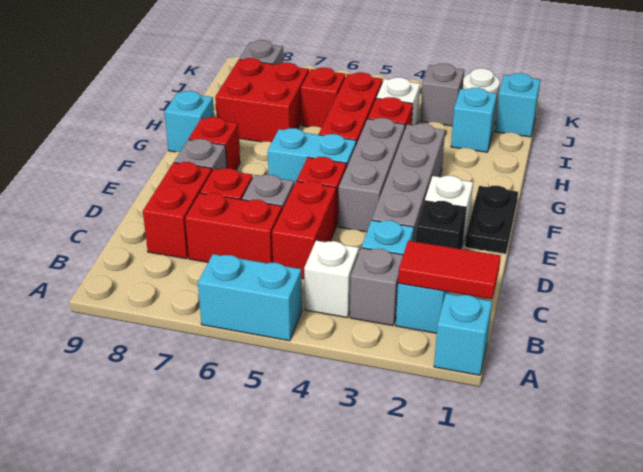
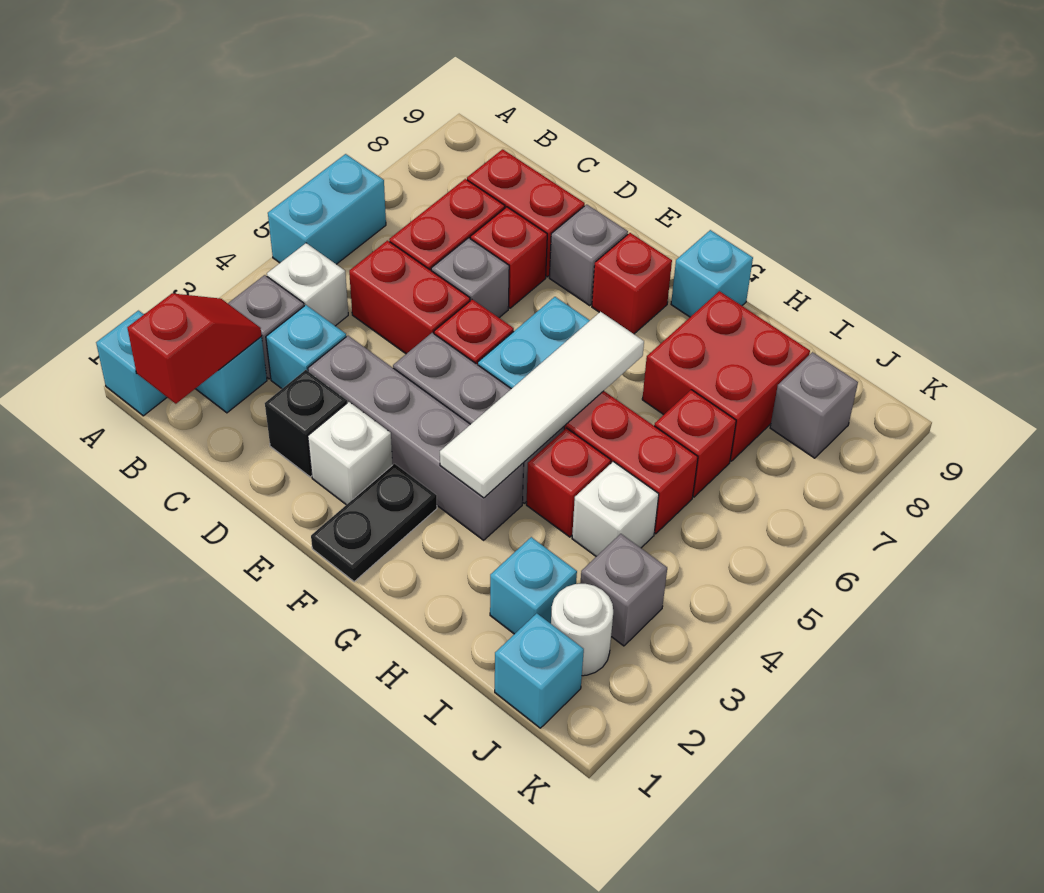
red 1x2 tile [398,241,501,299] -> red 1x2 slope [127,293,262,404]
black 1x2 plate [465,186,518,254] -> black 1x2 plate turned to [311,464,437,582]
none -> white 1x4 tile [440,312,644,498]

